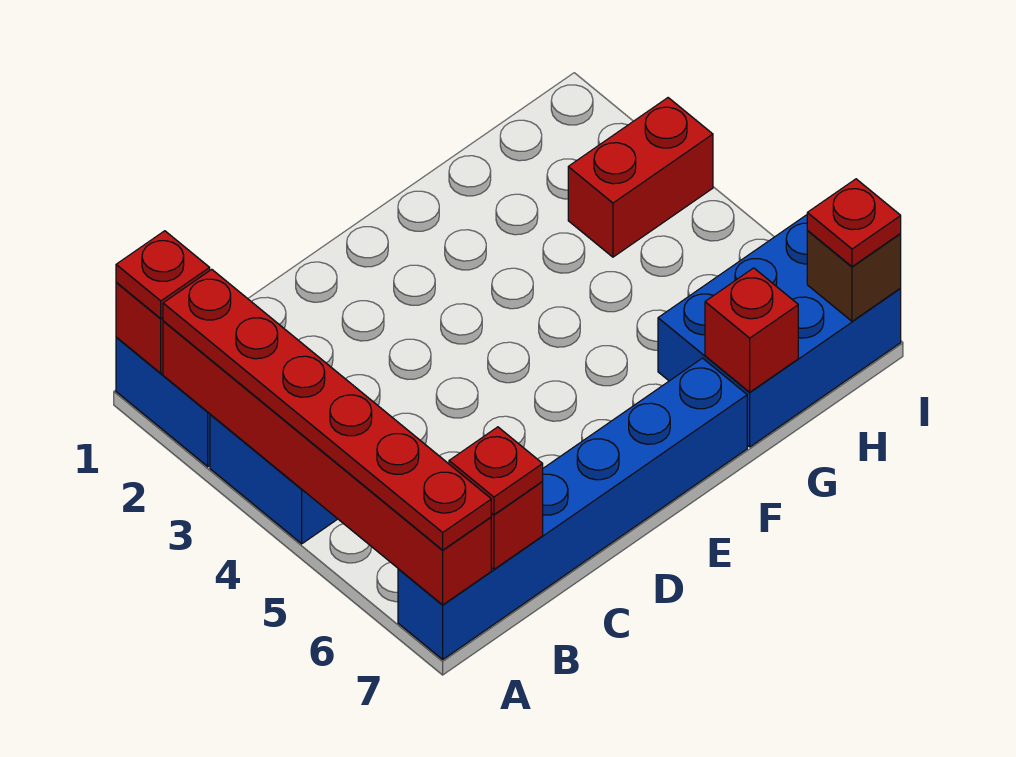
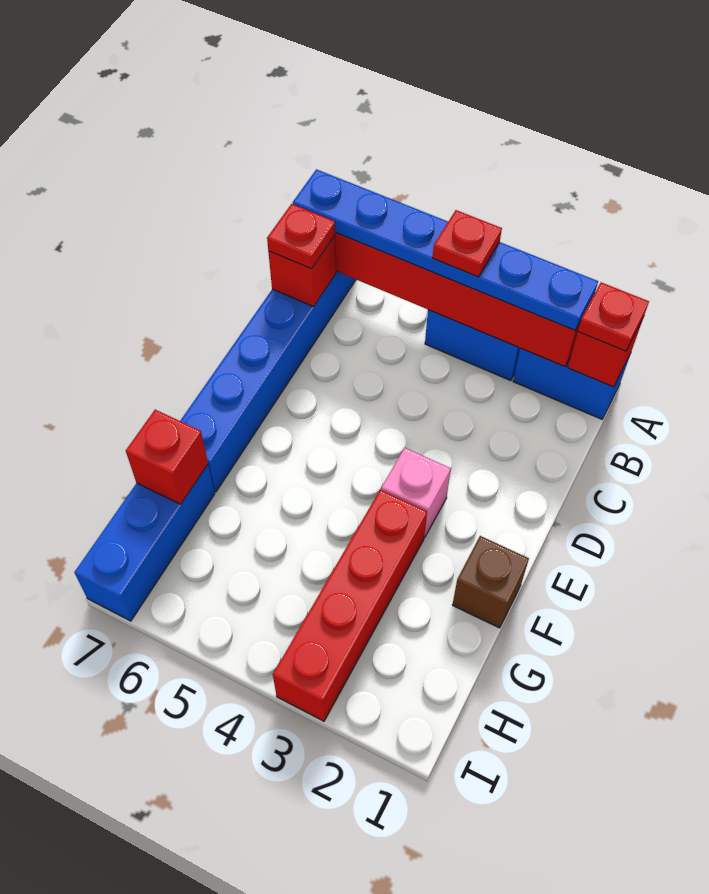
red 1x6 plate [163,269,491,550] -> blue 1x6 plate [293,169,598,330]
none -> pink 1x1 brick [381,448,451,538]
blue 2x3 brick [658,215,901,447] -> blue 1x3 brick [74,465,215,621]
red 1x2 brick [568,98,713,257] -> red 1x4 brick [273,490,427,721]
brown 1x1 brick [807,231,901,321] -> brown 1x1 brick moved to [453,536,529,628]
red 1x1 plate [807,179,901,267] -> red 1x1 plate moved to [433,210,502,277]

